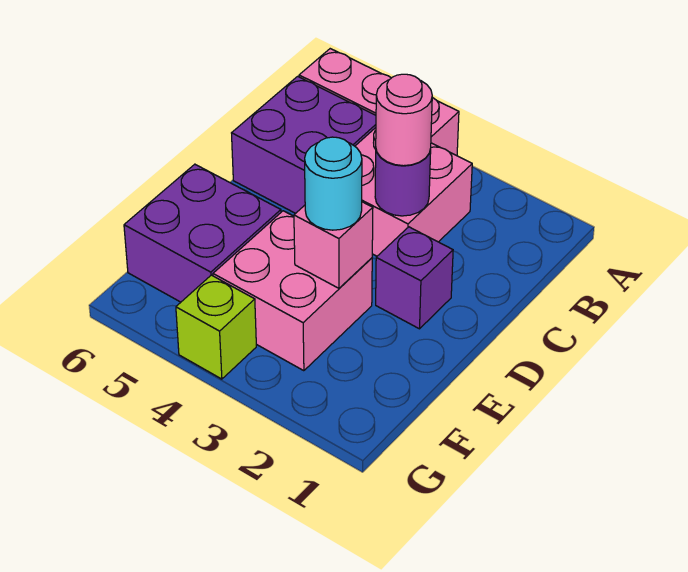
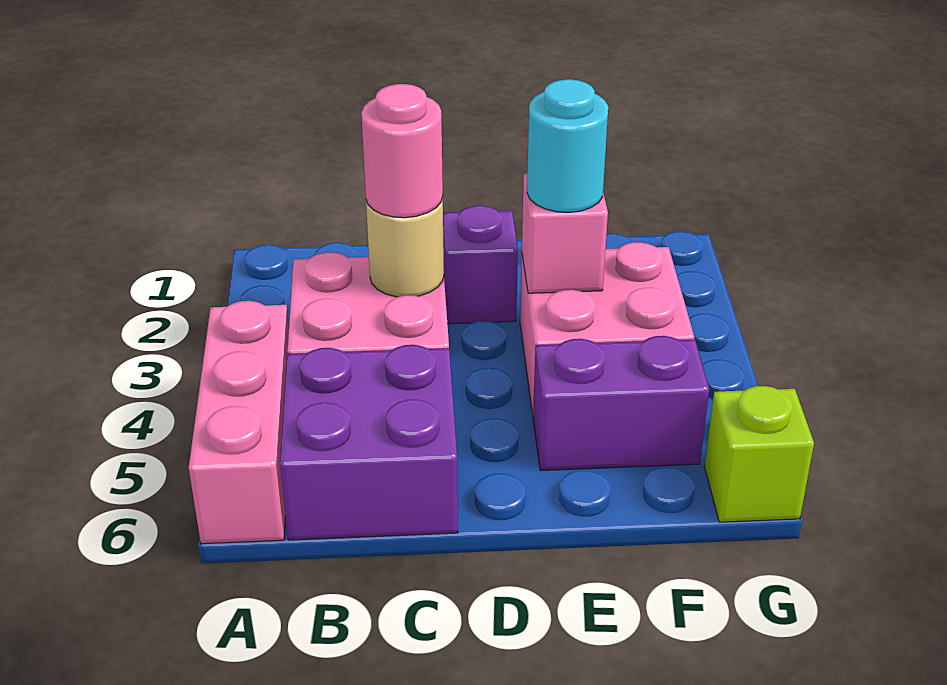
purple 1x1 round brick [375,149,431,216] -> tan 1x1 round brick [366,198,444,297]
purple 2x2 brick [124,164,281,302] -> purple 1x2 brick [533,336,709,471]
lime 1x1 brick [176,275,256,379] -> lime 1x1 brick moved to [704,386,814,522]

